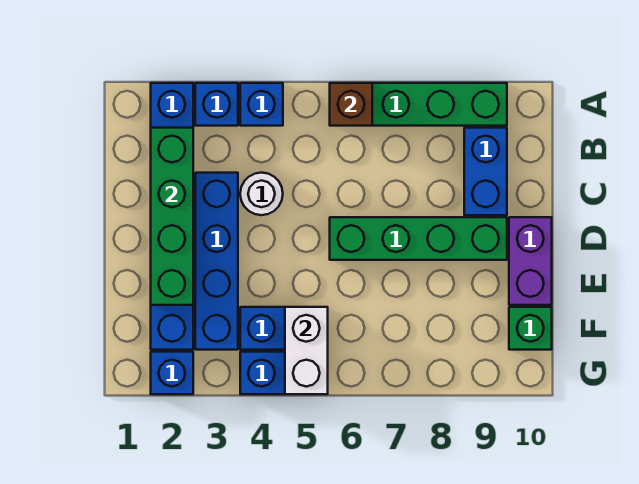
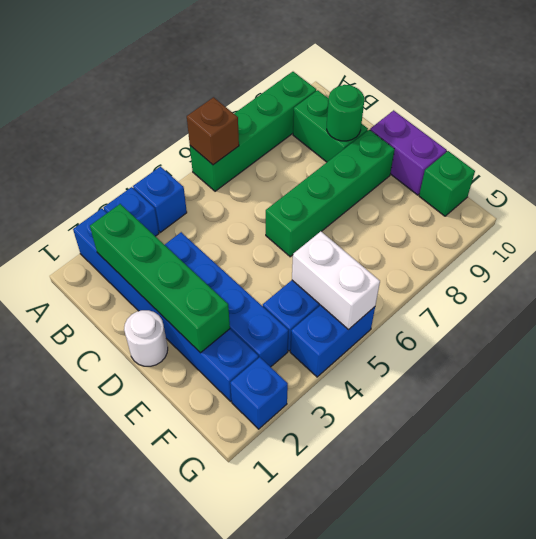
blue 1x2 brick [464,128,507,215] -> green 1x2 brick [293,90,368,162]
white 1x1 round brick [240,173,283,215] -> white 1x1 round brick moved to [124,310,168,366]
none -> green 1x1 round brick [327,85,364,141]

